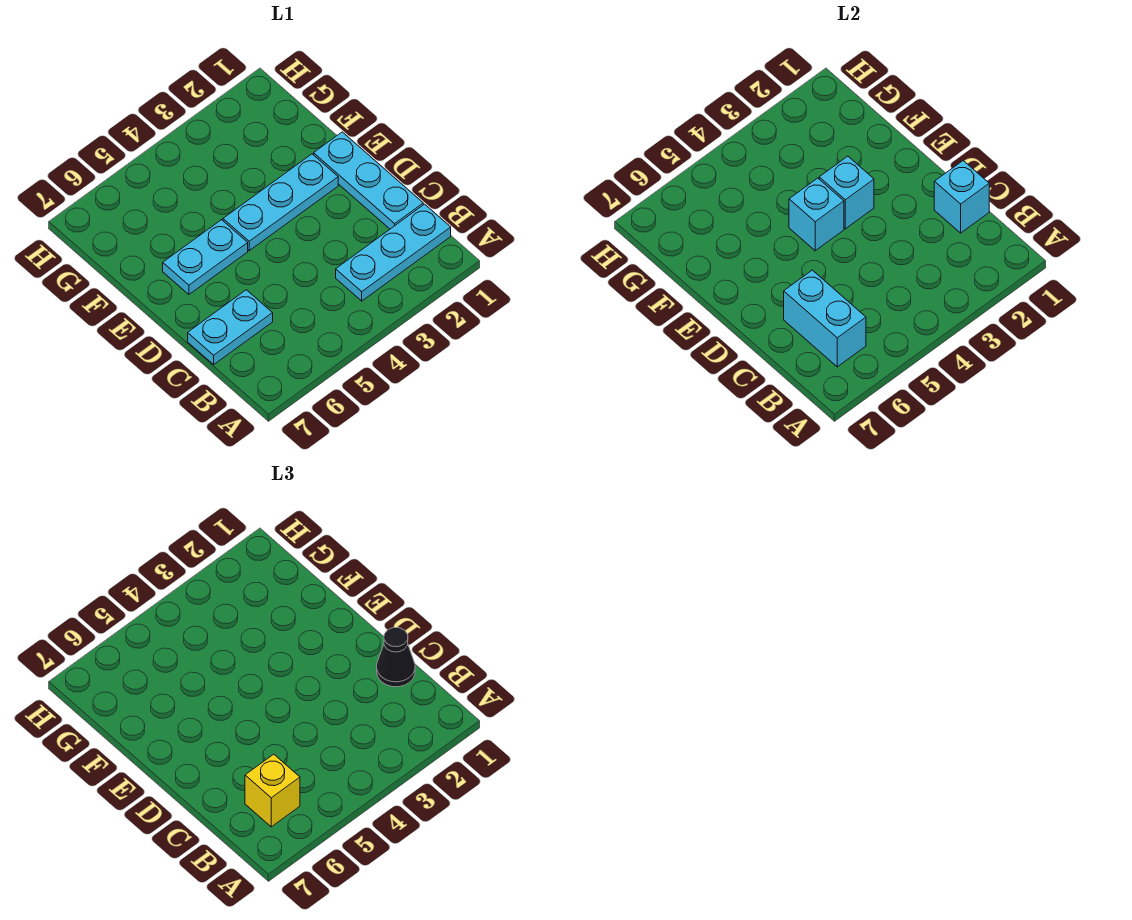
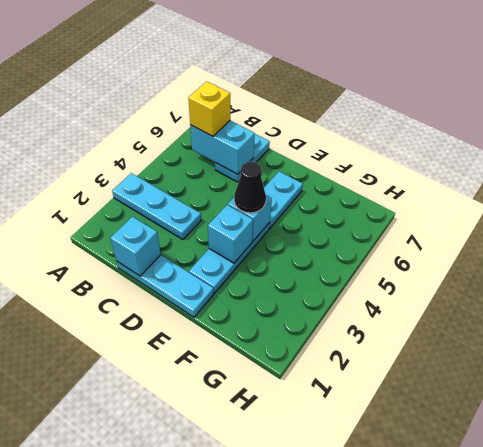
cyan 1x3 plate [336,204,451,301] -> cyan 1x3 plate turned to [112,173,201,239]
black 1x1 cone [377,628,415,687] -> black 1x1 cone moved to [234,162,266,213]

